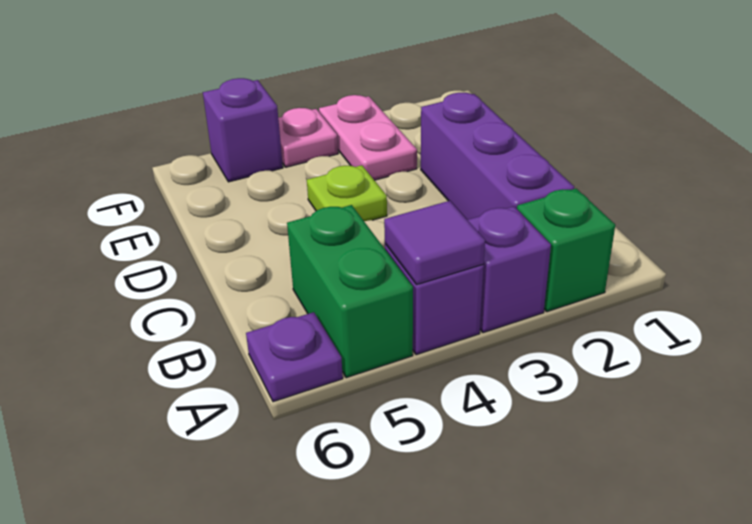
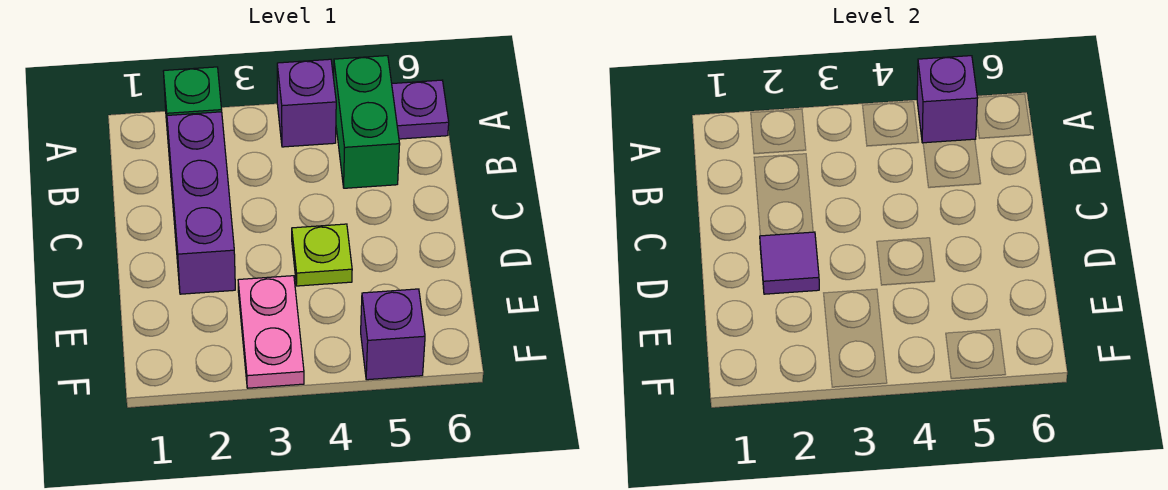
purple 1x1 brick [468,207,551,333] -> purple 1x1 brick moved to [917,56,978,143]
purple 1x1 tile [384,201,485,285] -> purple 1x1 tile moved to [760,232,819,294]
pink 1x1 plate [278,108,338,167] -> none

